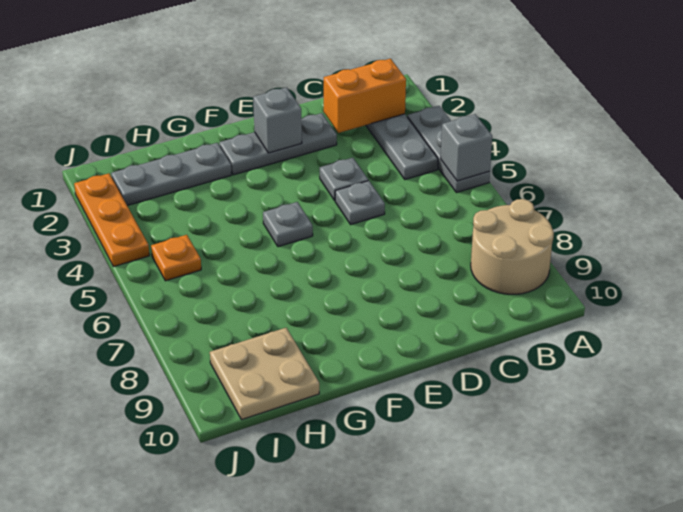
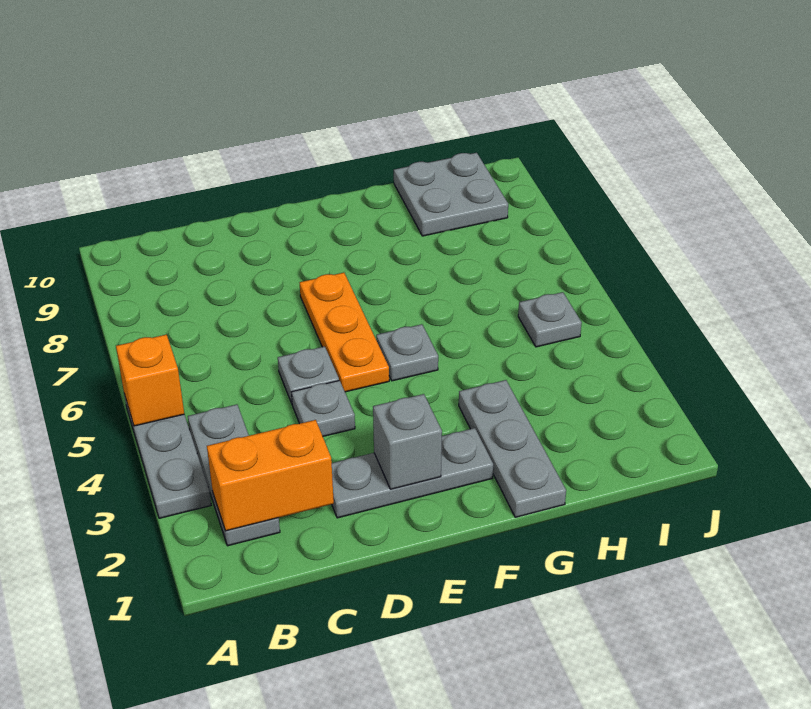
grey 1x1 brick [441,114,492,181] -> orange 1x1 brick [116,335,184,426]
tan 2x2 round brick [471,199,554,294] -> none
grey 1x3 plate [111,143,232,206] -> grey 1x3 plate turned to [459,380,566,517]
tan 2x2 plate [210,328,319,420] -> grey 2x2 plate [394,153,508,236]
orange 1x1 plate [151,235,201,281] -> grey 1x1 plate [518,292,582,347]
orange 1x3 plate [74,173,150,267] -> orange 1x3 plate moved to [300,273,389,392]

